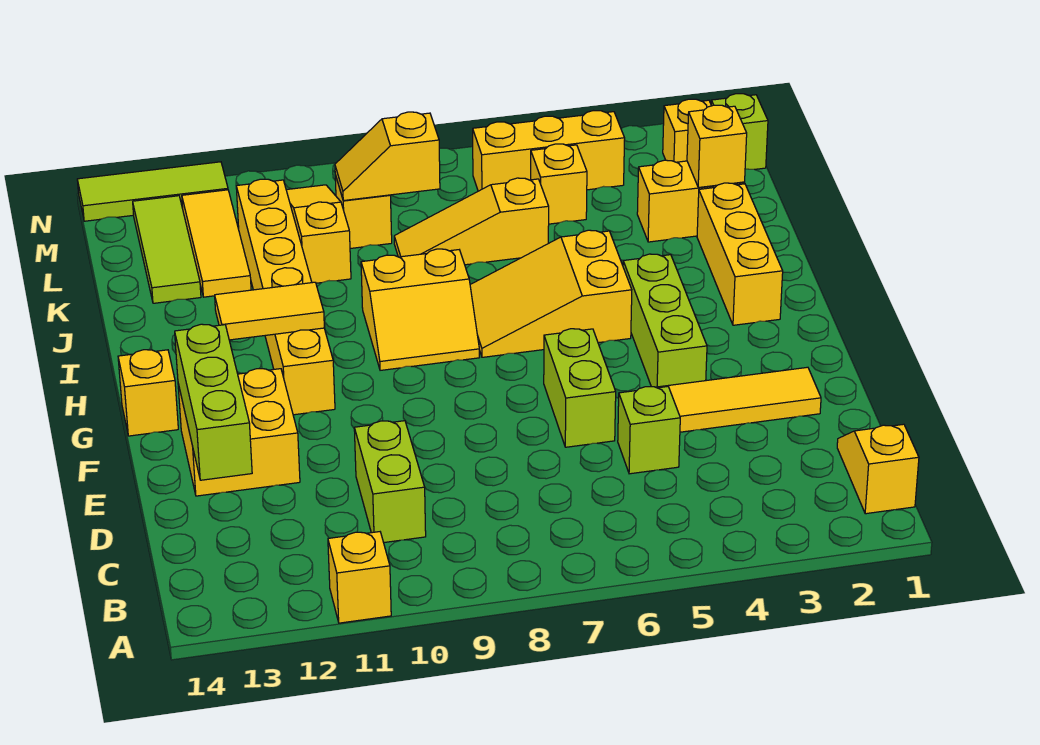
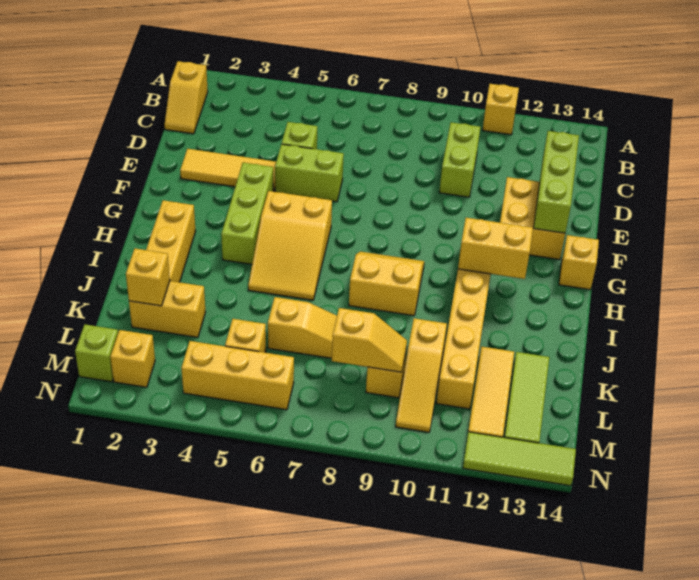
lime 1x2 brick [544,329,616,447] -> lime 1x2 brick turned to [275,144,344,202]
yellow 2x3 slope [470,230,632,357] -> yellow 2x3 slope turned to [248,191,332,300]
yellow 1x2 tile [215,282,324,340] -> yellow 1x2 brick [458,218,533,279]

